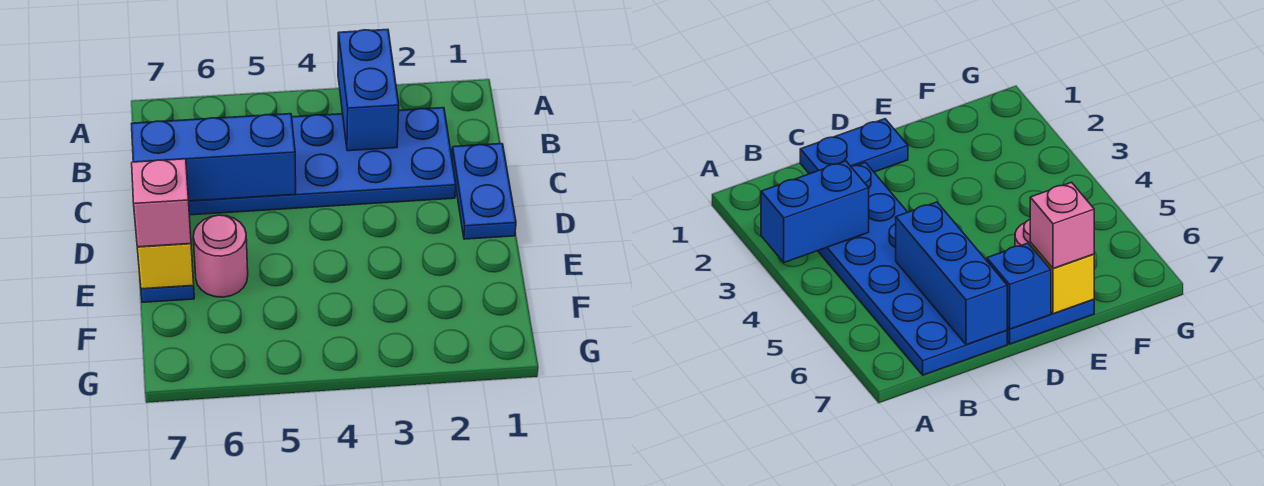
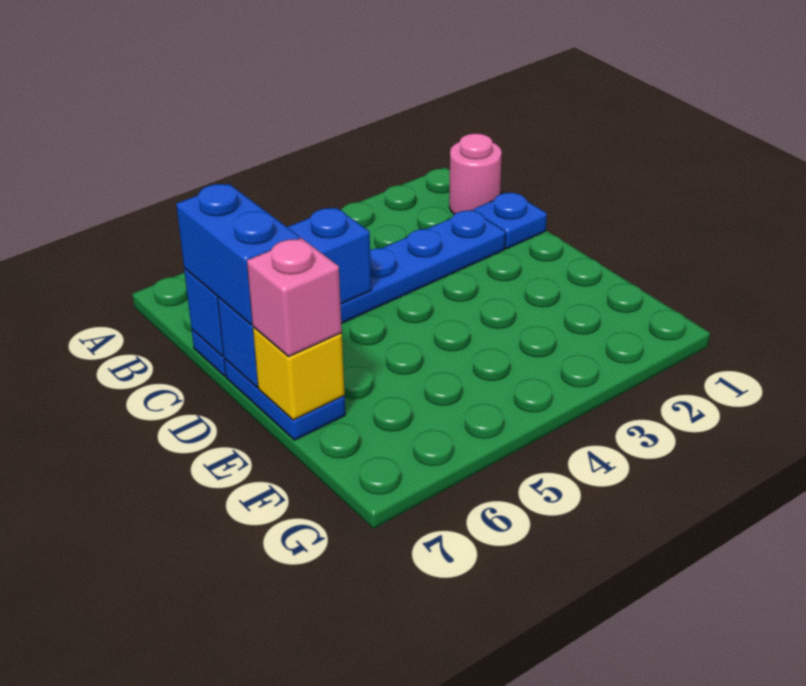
blue 1x2 brick [338,30,399,151] -> blue 1x2 brick moved to [176,184,300,325]
blue 2x6 plate [189,108,456,215] -> blue 1x6 plate [192,210,505,376]
blue 1x2 plate [452,144,516,239] -> blue 1x1 plate [473,192,547,249]
pink 1x1 round brick [193,215,248,297] -> pink 1x1 round brick moved to [449,134,502,214]

